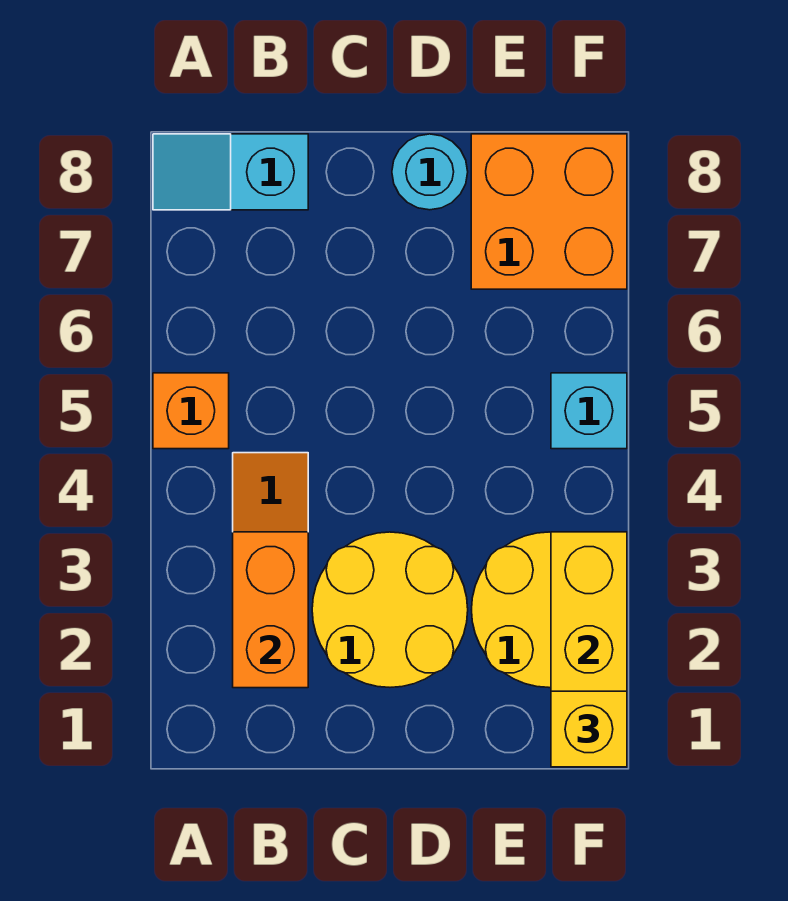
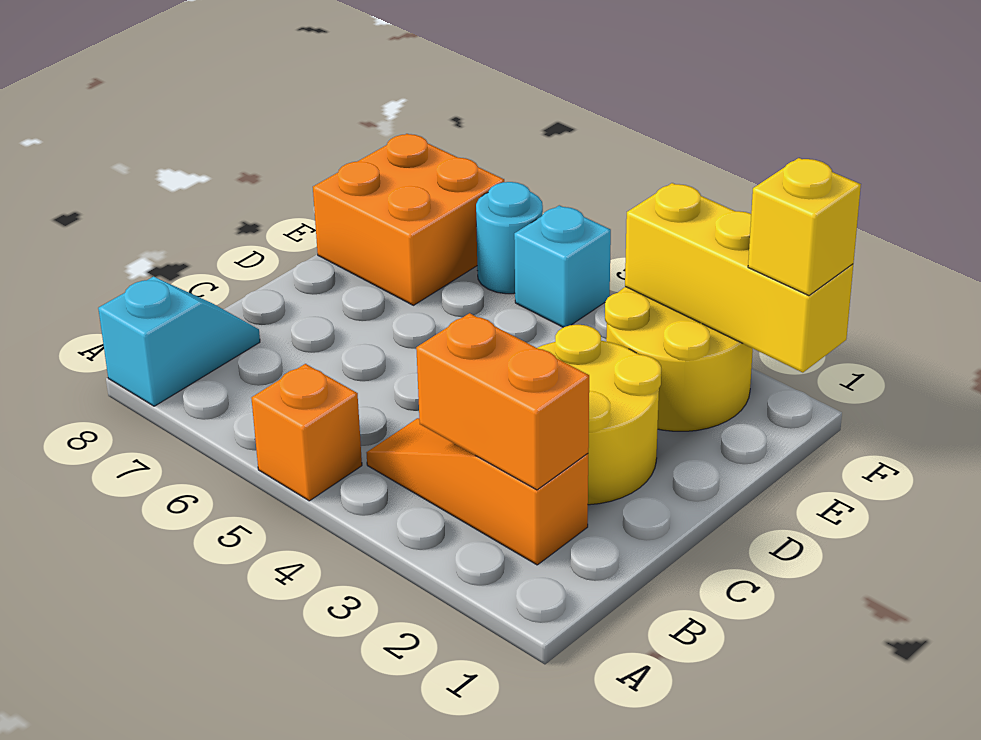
cyan 1x2 slope [153,134,308,210] -> cyan 1x2 slope turned to [98,277,260,406]
cyan 1x1 round brick [392,134,468,210] -> cyan 1x1 round brick moved to [476,182,543,294]

